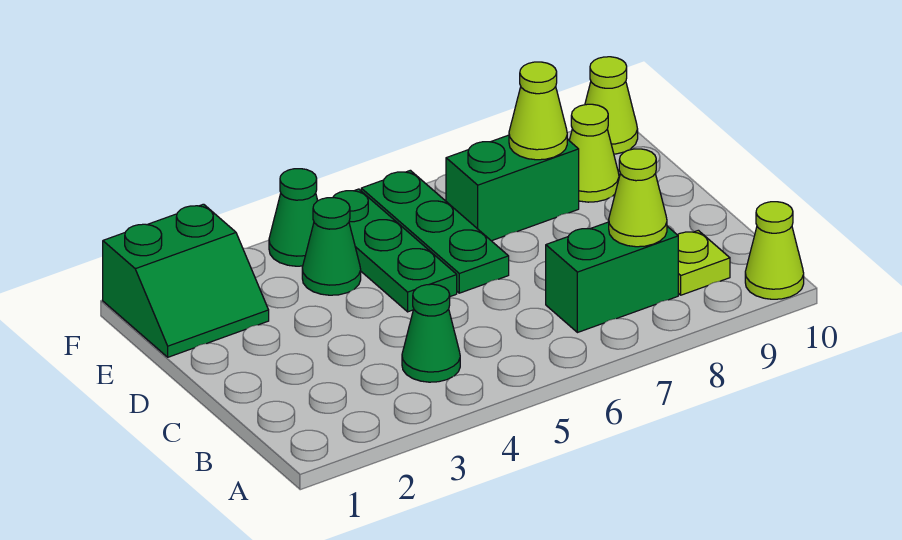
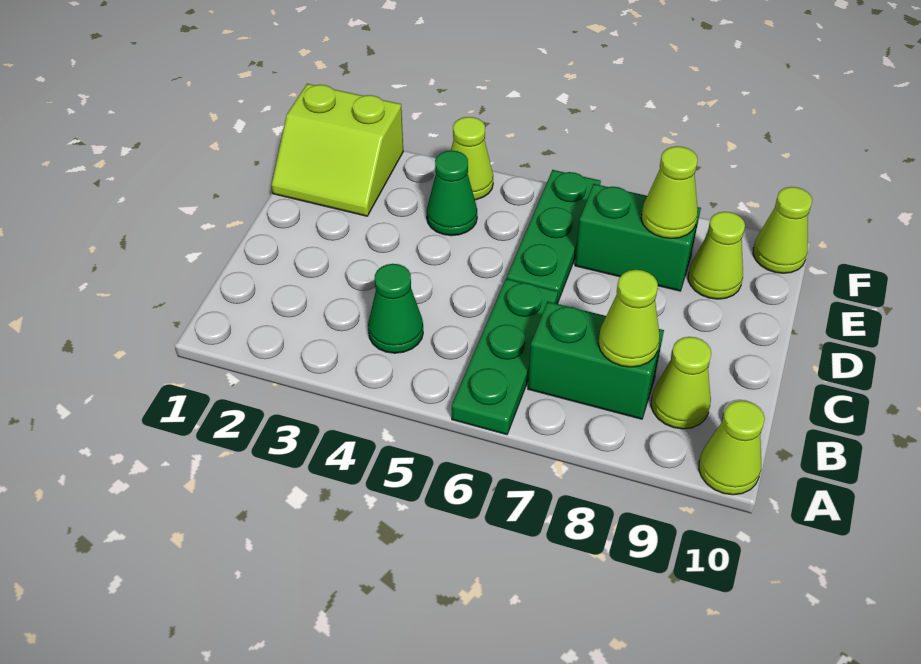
lime 1x1 plate [678,230,730,295] -> lime 1x1 cone [651,337,711,429]
green 1x3 plate [333,189,457,312] -> green 1x3 plate moved to [452,279,558,435]
green 2x2 slope [103,204,269,357] -> lime 2x2 slope [271,84,403,216]
green 1x1 cone [269,169,318,266] -> lime 1x1 cone [451,117,493,200]

